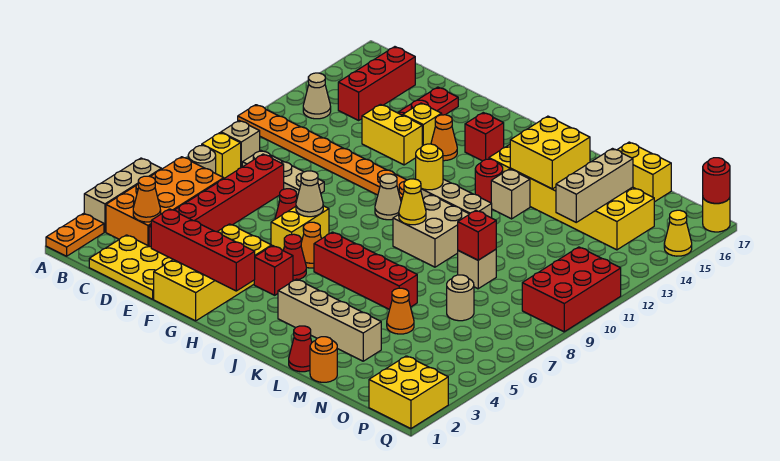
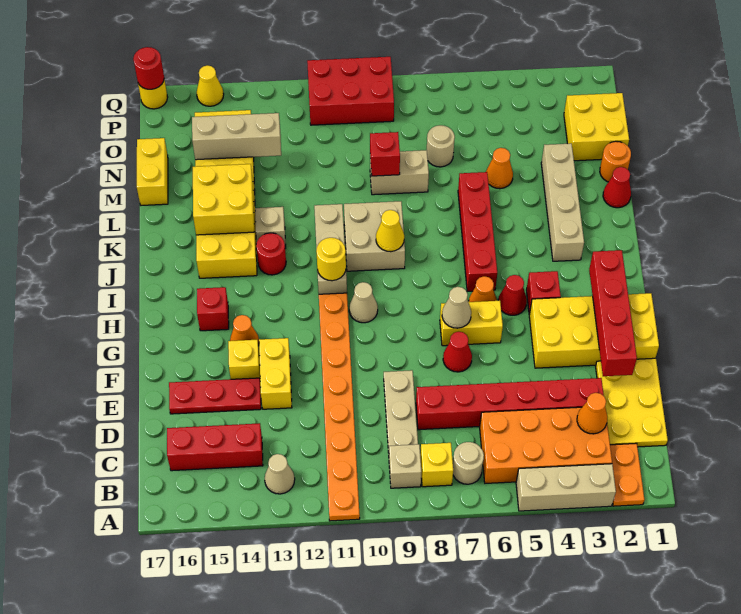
orange 1x2 plate [46,213,104,256] -> orange 1x2 plate turned to [610,443,645,506]
tan 1x1 brick [458,249,496,289] -> tan 1x2 brick [370,150,429,195]
yellow 2x2 brick [369,356,448,429] -> yellow 2x2 brick moved to [564,93,629,161]

